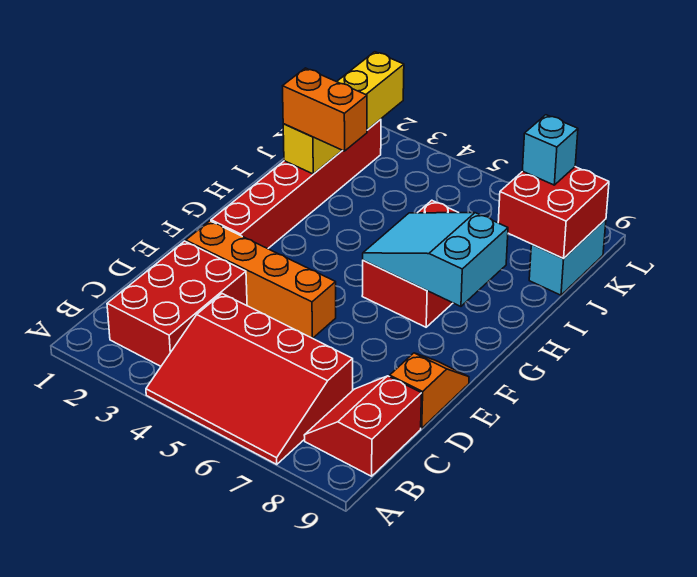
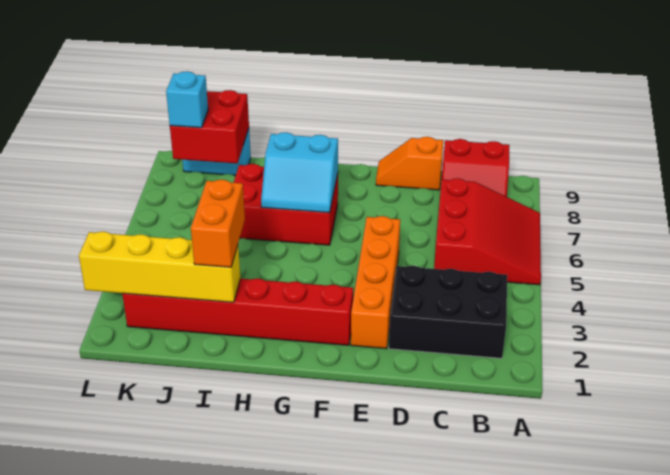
red 3x4 slope [146,294,353,464] -> red 3x3 slope [434,178,541,285]
red 2x3 brick [107,241,247,366] -> black 2x3 brick [389,266,507,358]
cyan 2x3 slope [363,213,508,306] -> cyan 2x2 slope [261,132,338,213]

